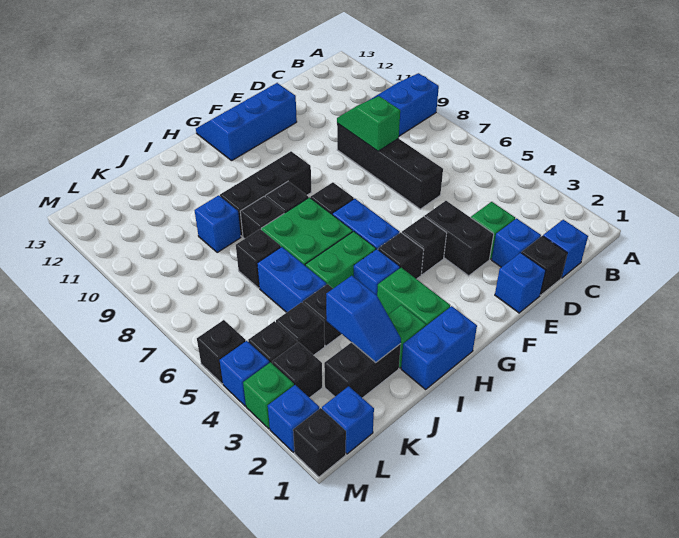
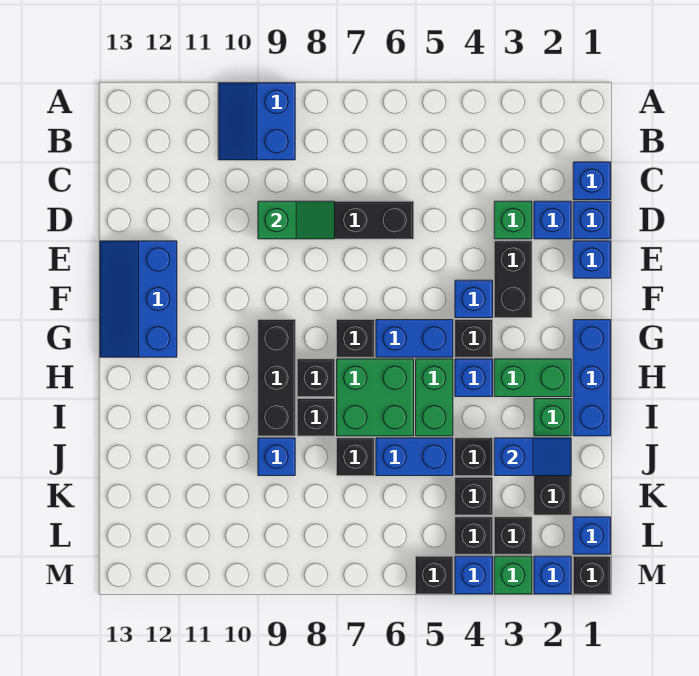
black 1x1 brick [522,236,567,295] -> blue 1x1 brick [573,201,611,239]
green 1x2 slope [337,96,400,151] -> green 1x2 slope turned to [258,201,335,239]
black 1x2 brick [425,201,494,276] -> black 1x2 brick turned to [494,241,532,318]
black 1x1 brick [402,216,447,274] -> blue 1x1 brick [455,280,493,318]
blue 1x2 brick [401,306,477,389] -> blue 1x3 brick [573,320,611,436]

